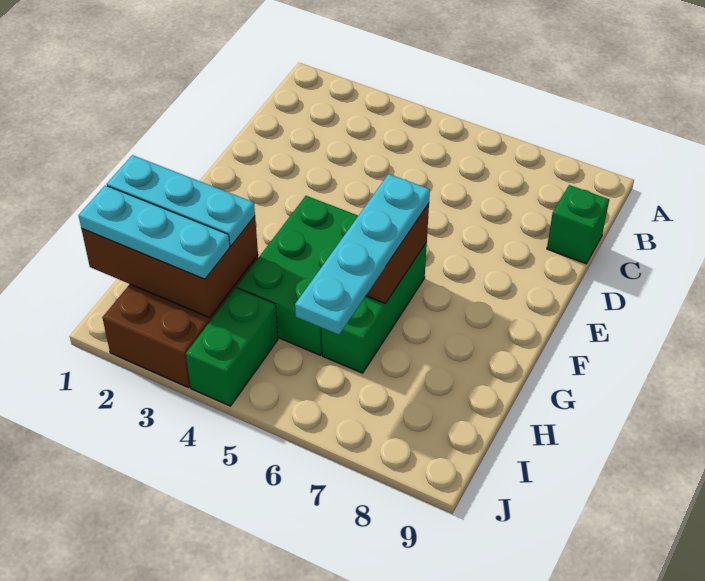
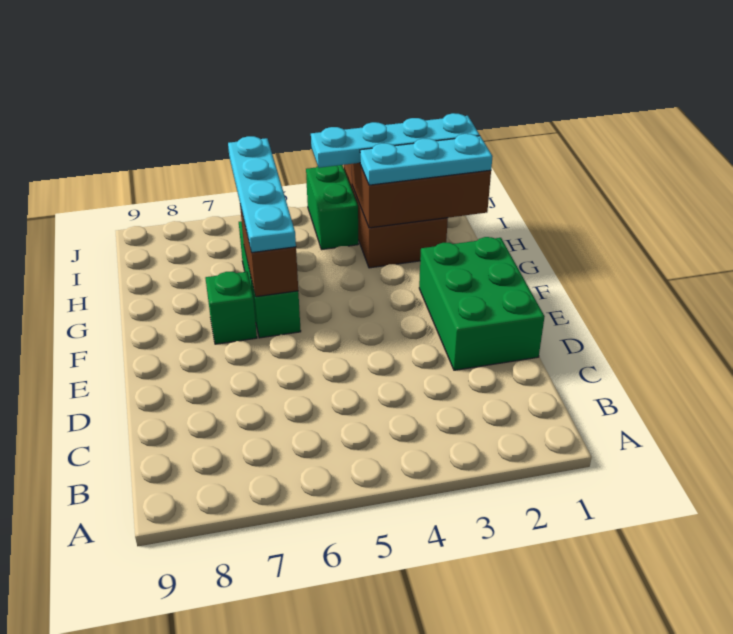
green 1x1 brick [547,185,609,264] -> green 1x1 brick moved to [205,272,257,344]
green 2x3 brick [237,196,358,355] -> green 2x3 brick moved to [419,237,545,370]
cyan 1x3 plate [79,185,230,279] -> cyan 1x4 plate [311,113,480,168]

